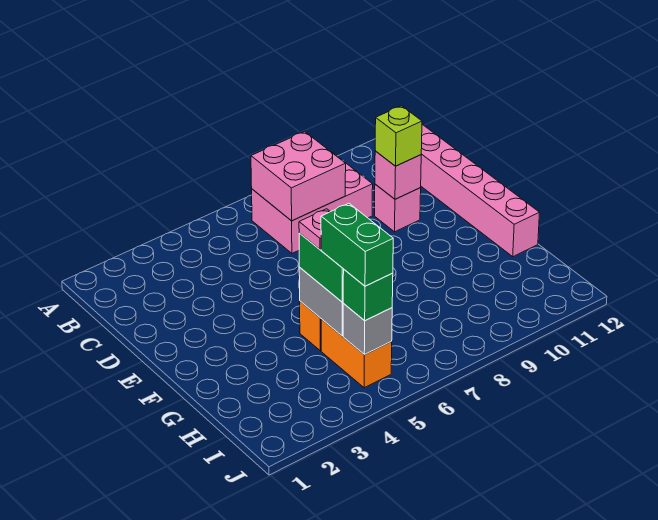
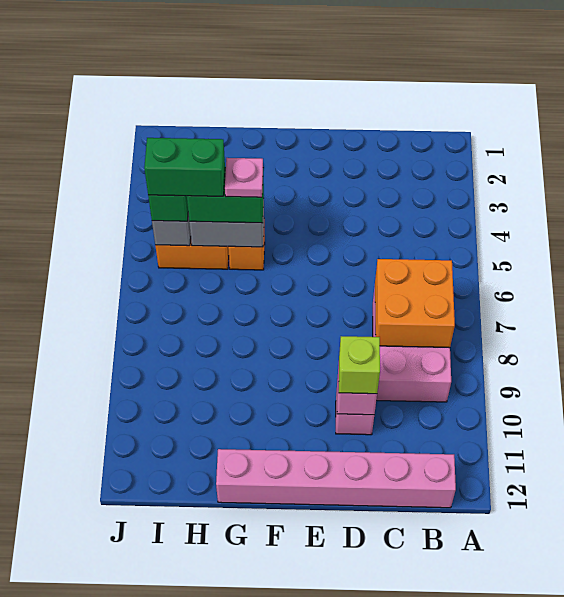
pink 2x2 brick [251,132,346,221] -> orange 2x2 brick [375,259,455,348]

